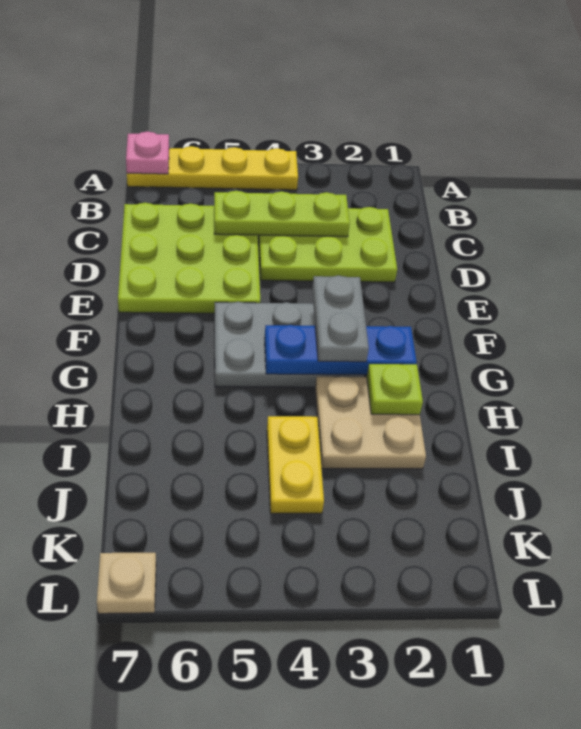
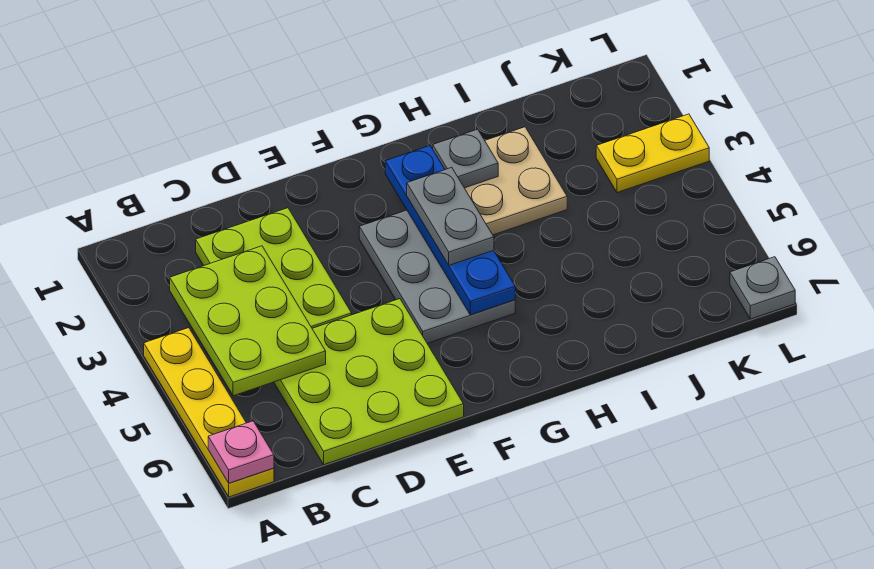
lime 1x3 plate [214,191,350,237] -> lime 2x3 plate [170,246,326,396]
grey 1x2 plate [312,275,369,362] -> grey 1x2 plate turned to [407,167,494,265]
blue 1x3 plate [264,325,417,375] -> blue 1x4 plate [385,146,515,315]
lime 1x1 plate [367,364,423,415] -> grey 1x1 plate [433,129,498,188]
yellow 1x2 plate [267,416,324,514] -> yellow 1x2 plate moved to [596,114,709,193]
tan 1x1 plate [97,553,156,614] -> grey 1x1 plate [730,257,795,319]

